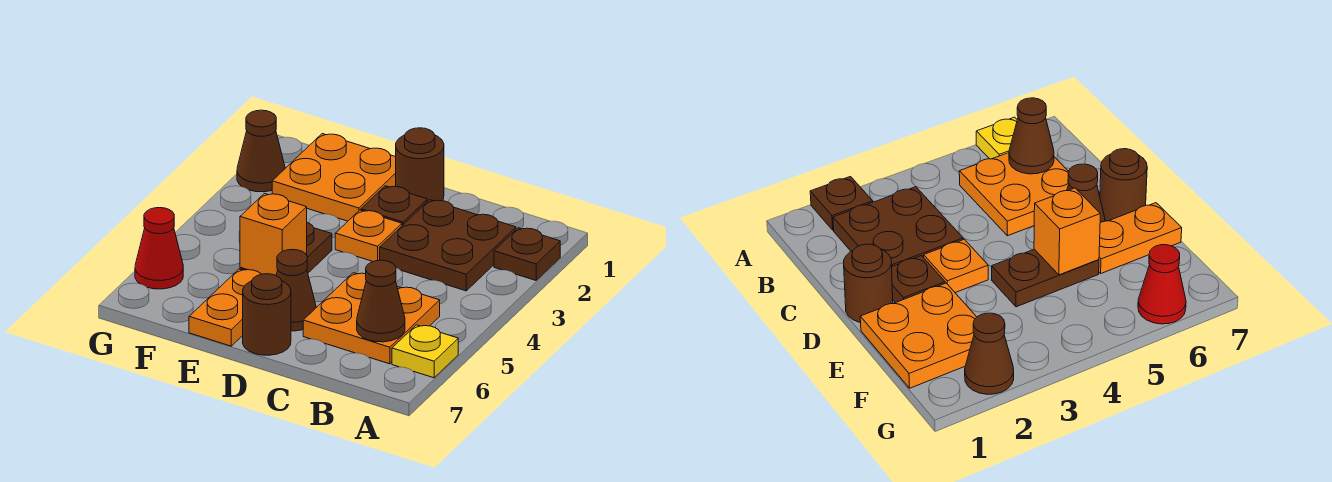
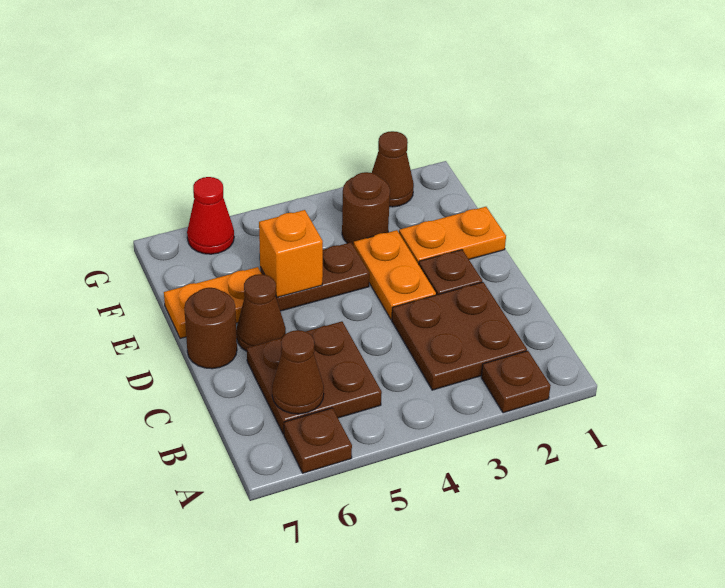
yellow 1x1 plate [392,325,458,378] -> brown 1x1 plate [284,408,352,473]
orange 2x2 plate [303,273,440,364] -> brown 2x2 plate [247,321,382,434]
brown 1x1 round brick [396,128,444,202] -> brown 1x1 round brick moved to [342,172,390,246]
orange 1x1 plate [335,210,402,262] -> orange 1x2 plate [354,230,436,319]
orange 2x2 plate [272,134,396,221] -> orange 1x2 plate [399,207,506,265]

